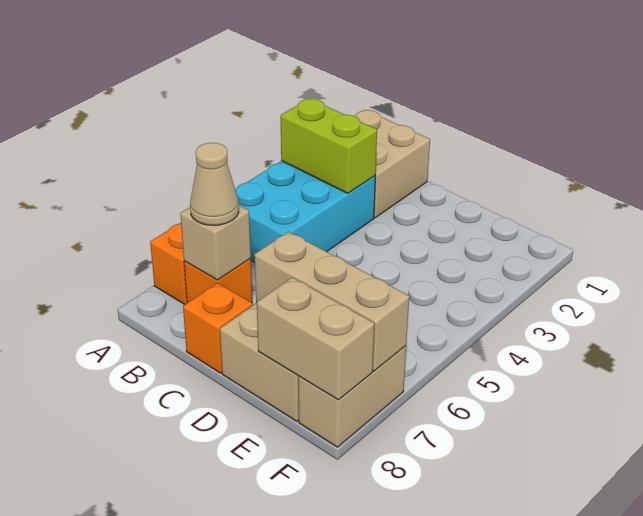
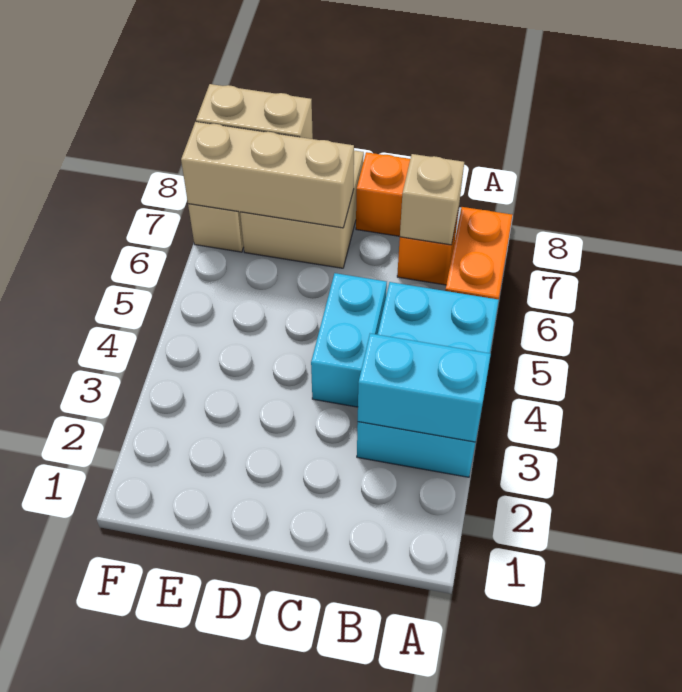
tan 2x2 brick [355,110,430,218] -> none
lime 1x2 brick [281,99,377,193] -> cyan 1x2 brick [358,333,491,442]
tan 1x1 cone [190,143,239,225] -> none
none -> cyan 1x2 brick [311,273,387,407]

